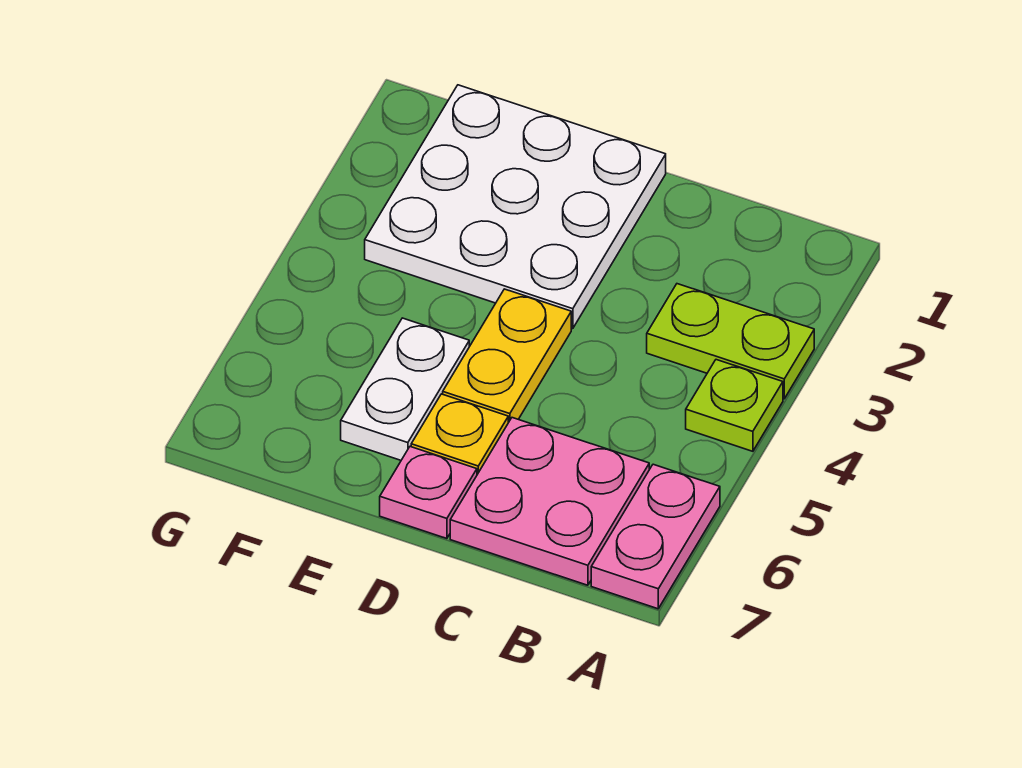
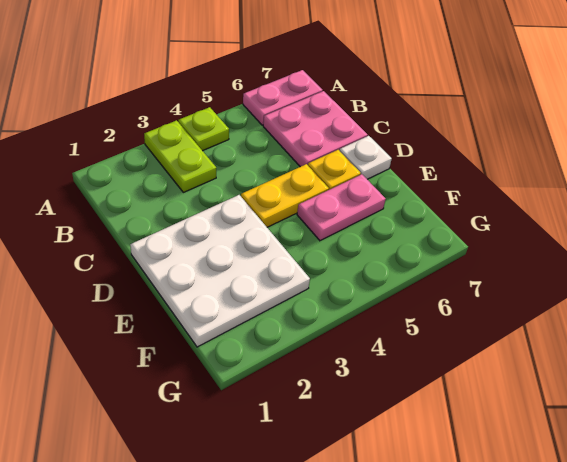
pink 1x1 plate [380,447,477,538] -> white 1x1 plate [339,136,392,179]
white 1x2 plate [341,318,469,460] -> pink 1x2 plate [297,174,386,241]

